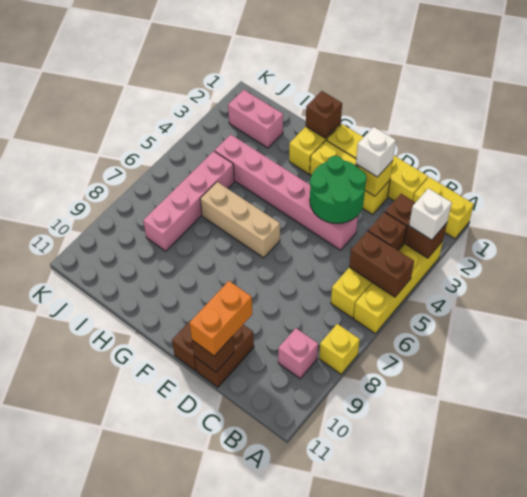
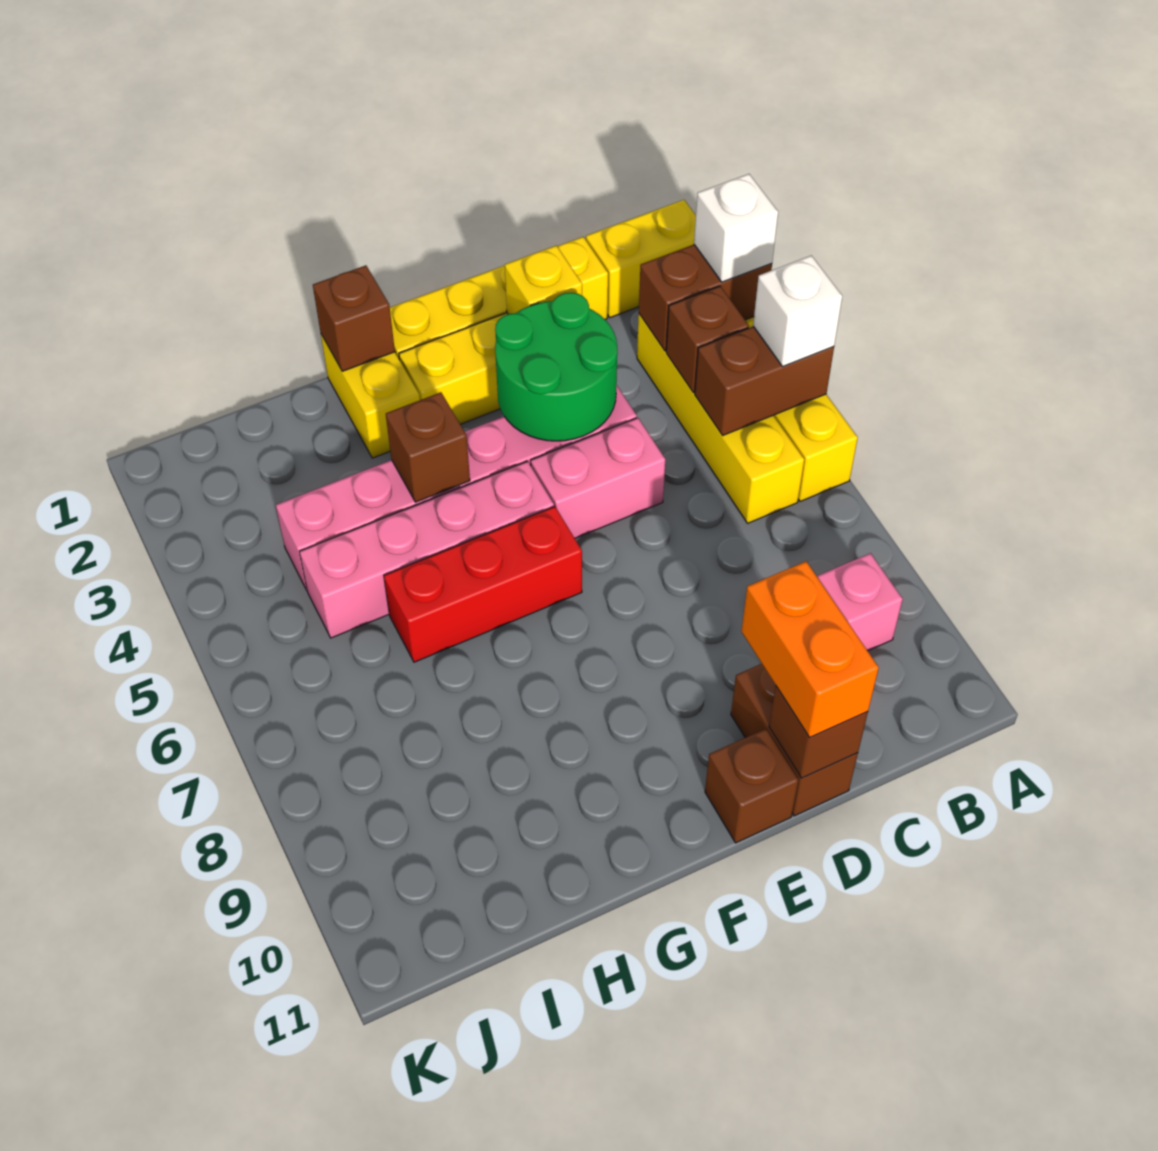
yellow 1x1 brick [319,324,360,374] -> none
white 1x1 brick [356,127,396,177] -> white 1x1 brick moved to [753,255,842,366]
tan 1x3 brick [200,182,280,258] -> red 1x3 brick [384,507,582,662]
none -> brown 1x1 brick [386,392,470,502]
pink 1x2 brick [228,90,283,148] -> pink 1x2 brick moved to [531,418,665,538]
pink 1x4 brick [143,151,234,251] -> pink 1x4 brick turned to [300,461,554,638]

